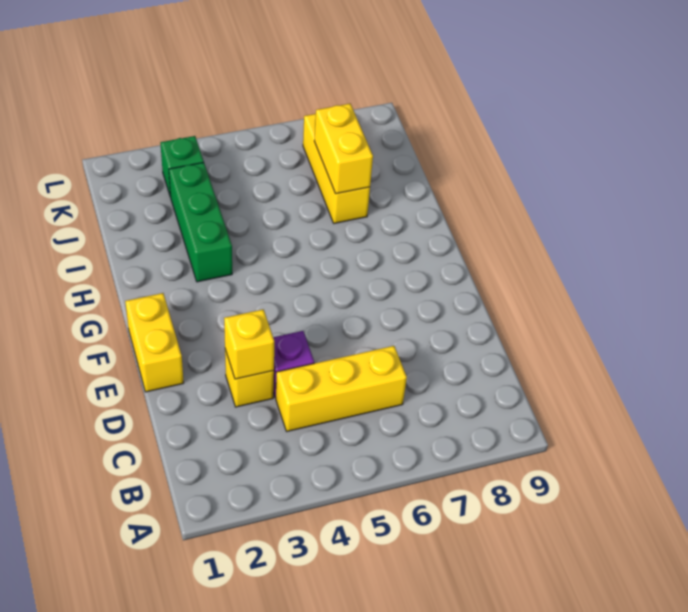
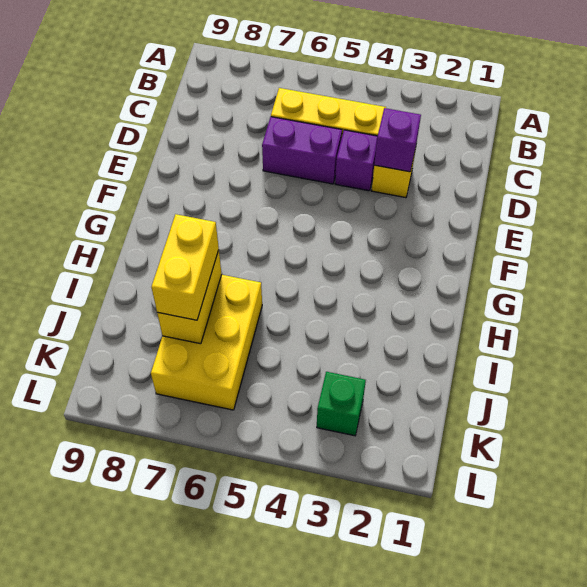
yellow 1x1 brick [224,310,274,379] -> purple 1x1 brick [374,108,421,172]
none -> purple 1x2 brick [262,117,342,184]
yellow 1x2 brick [125,293,184,392] -> yellow 1x2 brick moved to [151,214,219,320]
green 1x3 brick [169,162,232,282] -> none
yellow 1x3 brick [303,114,370,223] -> yellow 2x3 brick [151,274,262,410]

